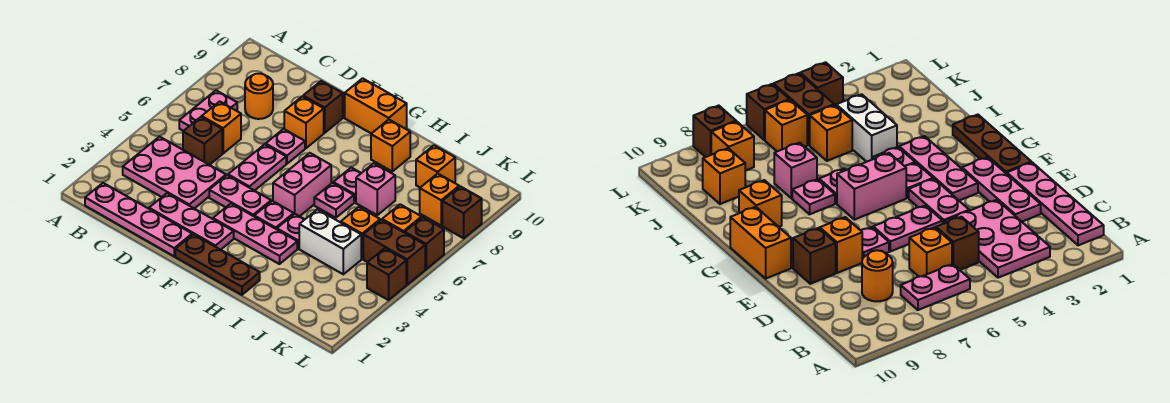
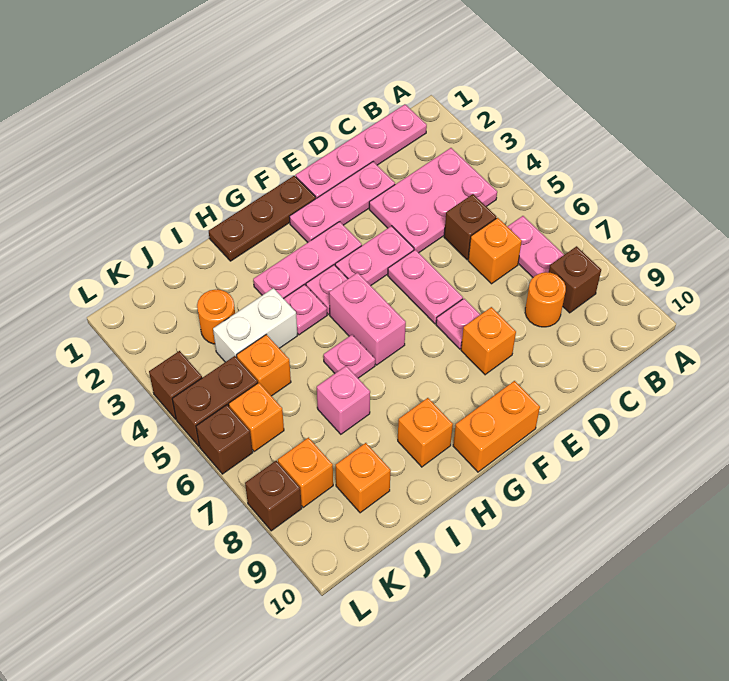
brown 1x1 brick [303,81,343,133] -> brown 1x1 brick moved to [549,246,601,313]
pink 1x1 plate [333,168,361,202] -> none
none -> orange 1x1 round brick [197,290,235,344]

